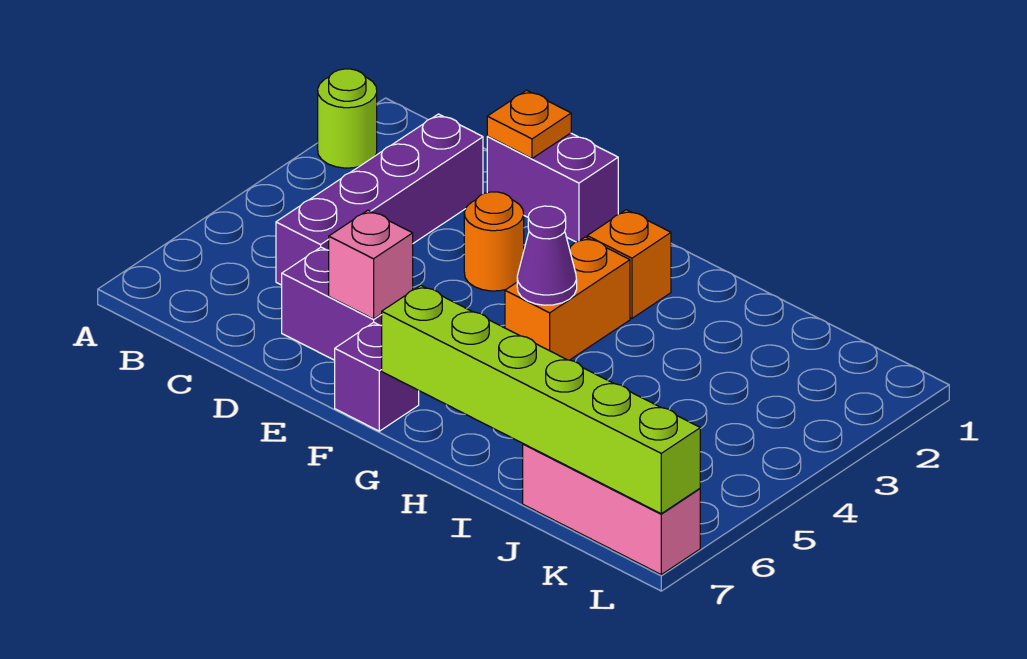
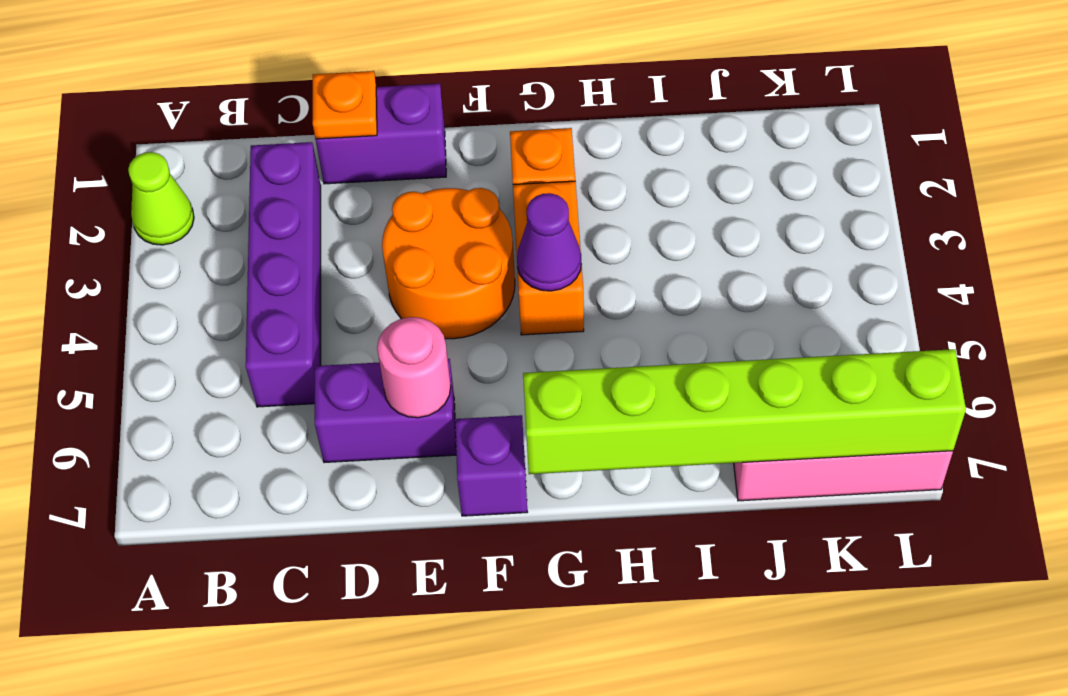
lime 1x1 round brick [318,69,377,168] -> lime 1x1 cone [128,152,194,245]
orange 1x1 round brick [464,192,524,291] -> orange 2x2 round brick [382,188,515,339]
pink 1x1 brick [329,210,413,319] -> pink 1x1 round brick [377,317,451,418]

